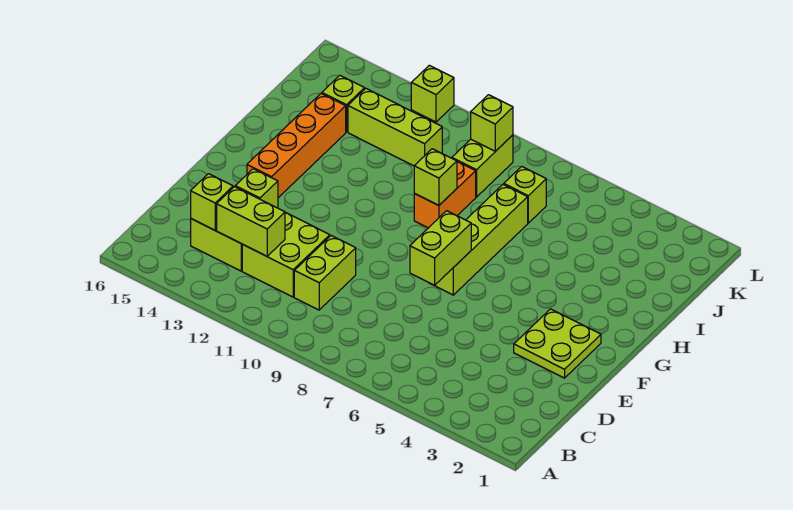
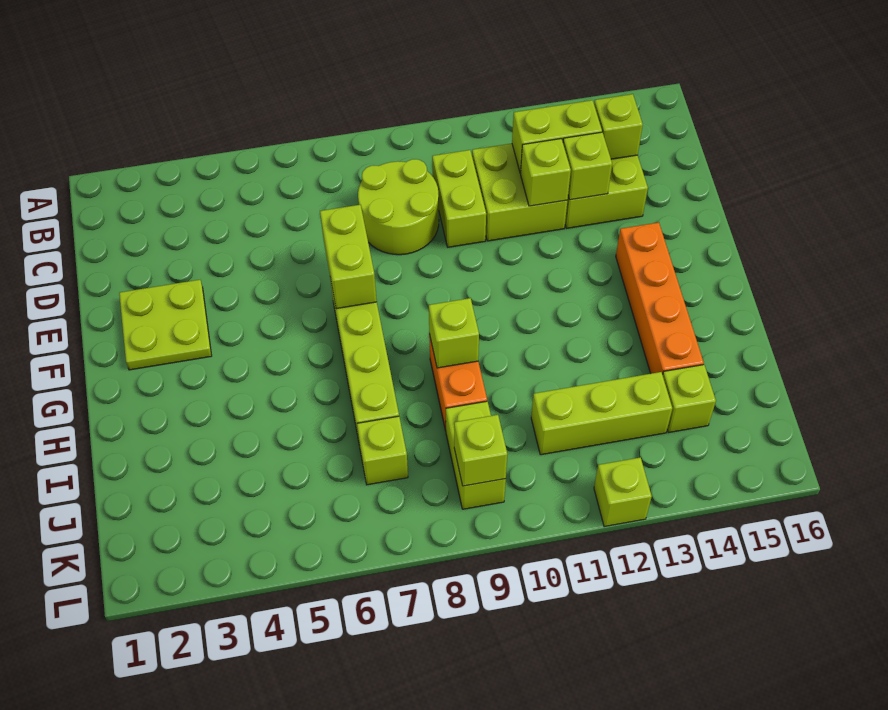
none -> lime 2x2 round brick [358,159,439,255]
none -> lime 1x1 brick [521,139,571,206]

